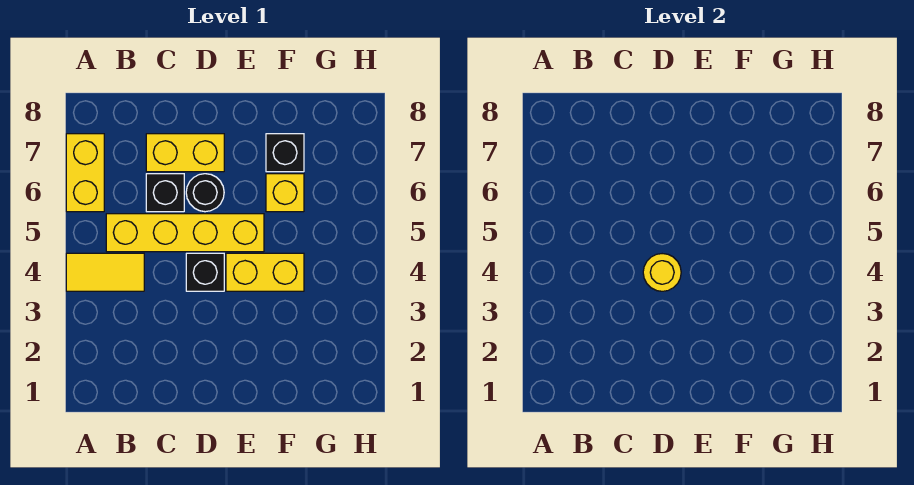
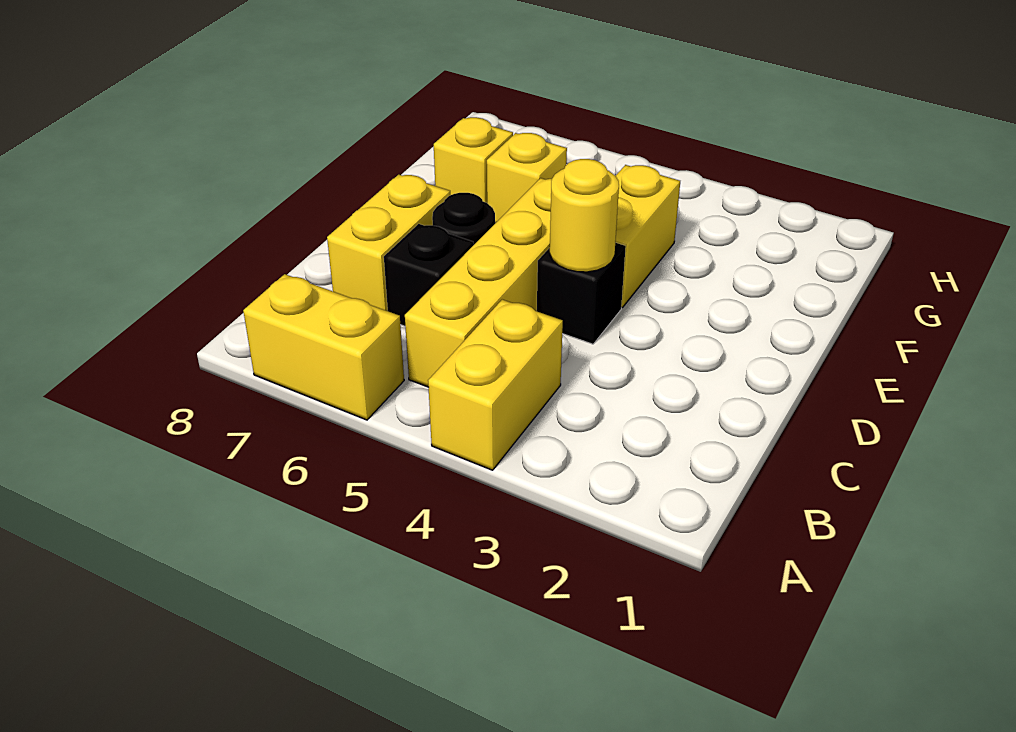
yellow 1x2 tile [66,253,144,291] -> yellow 1x2 brick [428,300,563,470]
black 1x1 brick [266,134,304,172] -> yellow 1x1 brick [434,117,513,203]

